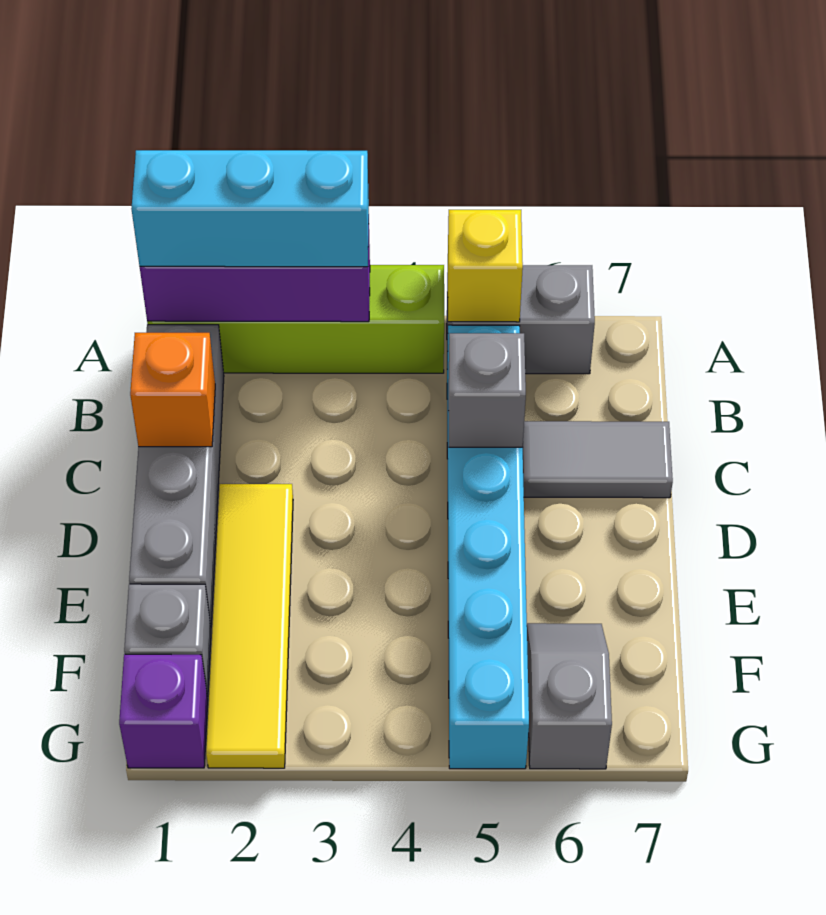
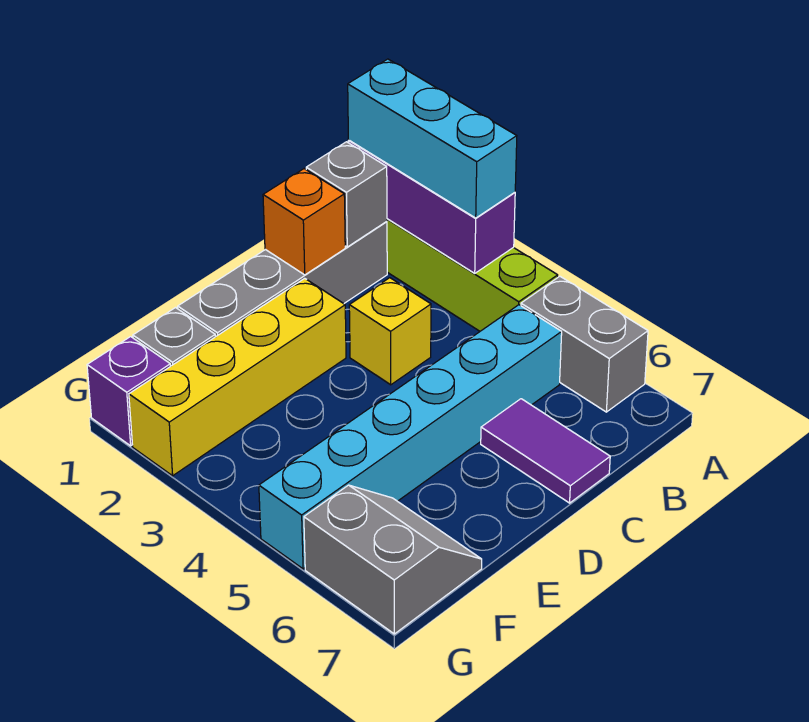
yellow 1x1 brick [448,210,523,322] -> yellow 1x1 brick moved to [349,278,431,385]
grey 1x1 brick [448,333,526,447] -> grey 1x1 brick moved to [306,142,387,247]
grey 1x2 tile [523,421,673,498] -> purple 1x2 tile [481,399,610,503]
yellow 1x4 tile [206,484,293,768] -> yellow 1x4 brick [129,278,346,476]
grey 1x2 slope [527,623,612,769] -> grey 2x2 slope [304,485,482,634]

